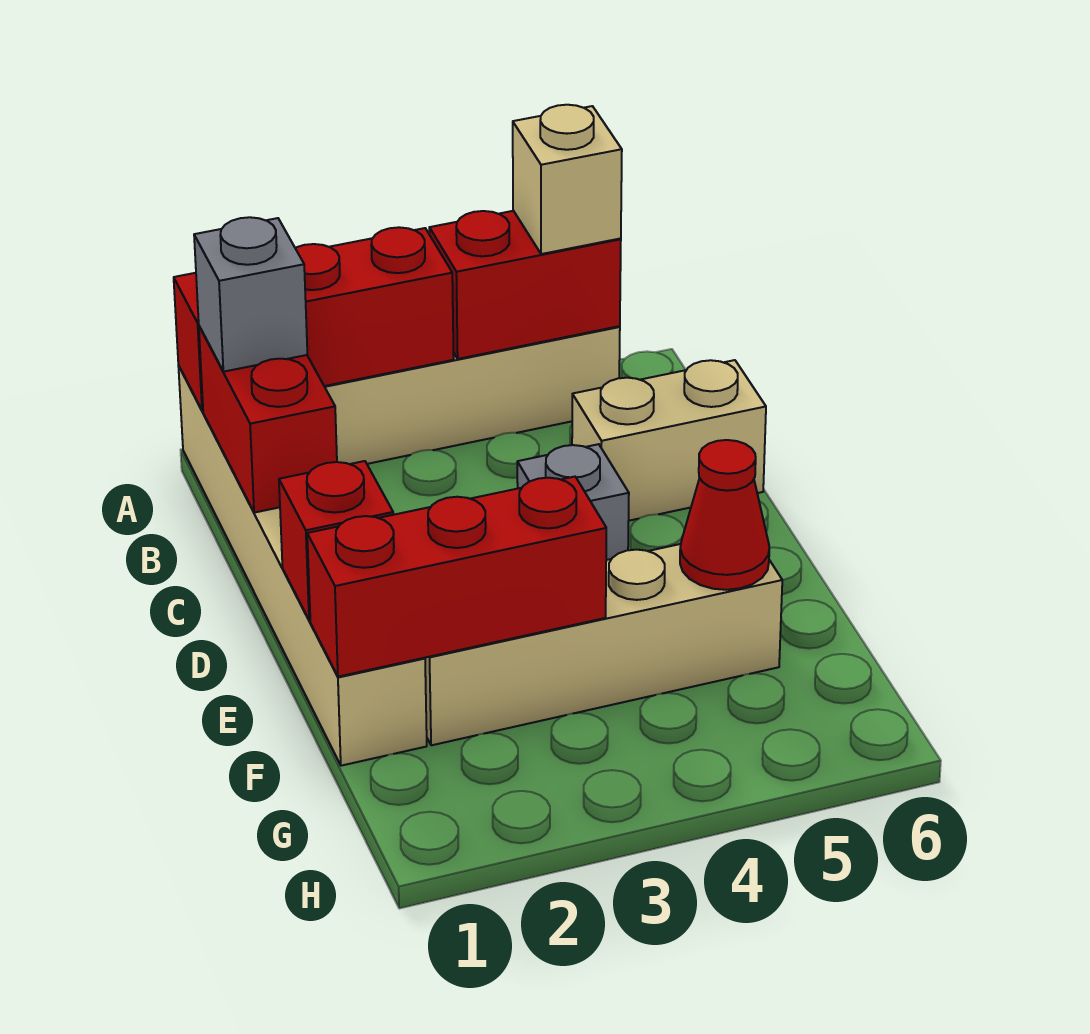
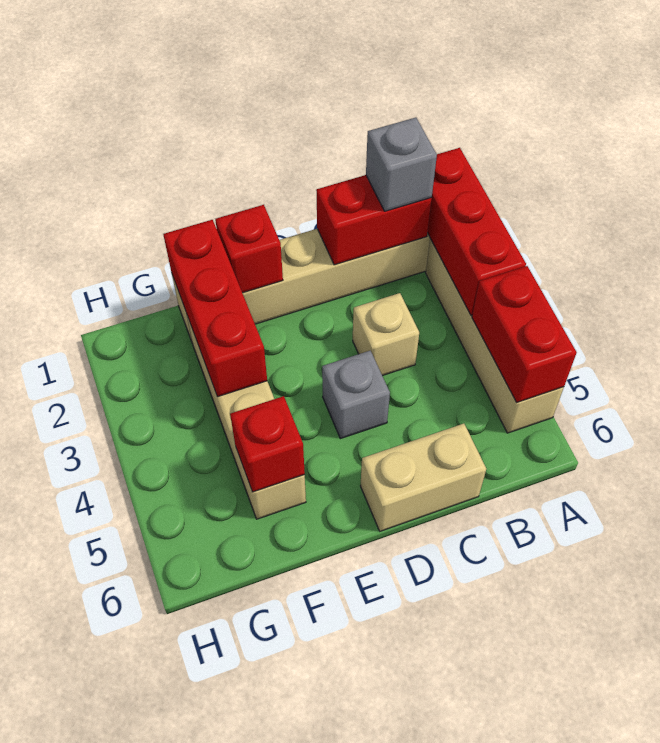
tan 1x1 brick [513,105,622,254] -> tan 1x1 brick moved to [353,293,419,376]
tan 1x2 brick [572,360,766,521] -> tan 1x2 brick turned to [360,424,486,531]
red 1x1 cone [680,440,769,590] -> red 1x1 brick [230,396,305,492]

